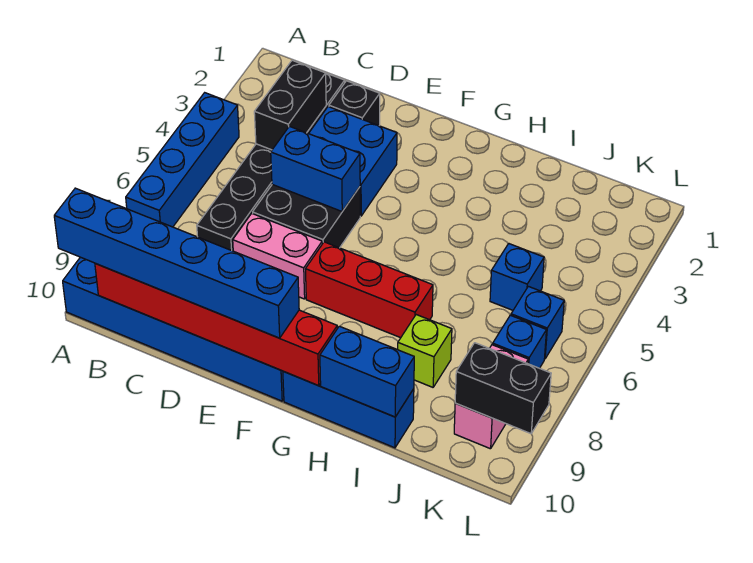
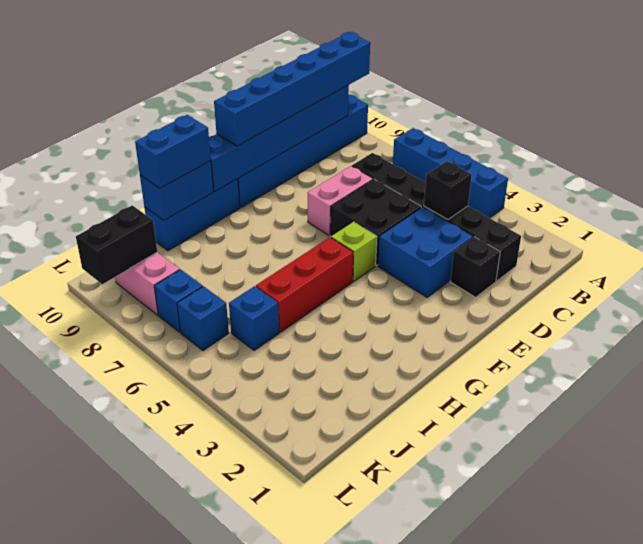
red 1x6 brick [95,263,337,386] -> blue 1x6 brick [209,85,349,191]
black 1x2 brick [254,60,326,150] -> black 1x1 brick [424,161,472,220]
blue 1x2 brick [271,126,360,211] -> blue 1x2 brick moved to [135,115,211,188]
red 1x3 brick [306,242,433,338] -> red 1x3 brick moved to [256,237,353,332]
lime 1x1 brick [398,315,452,387] -> lime 1x1 brick moved to [331,222,377,281]

